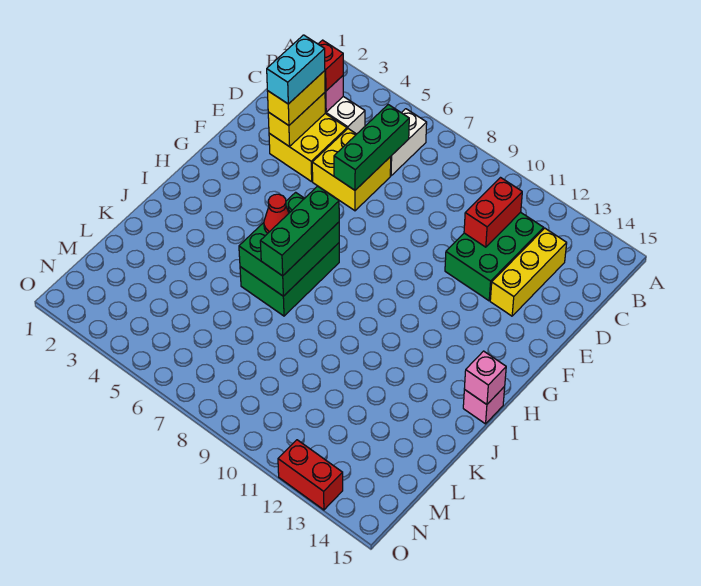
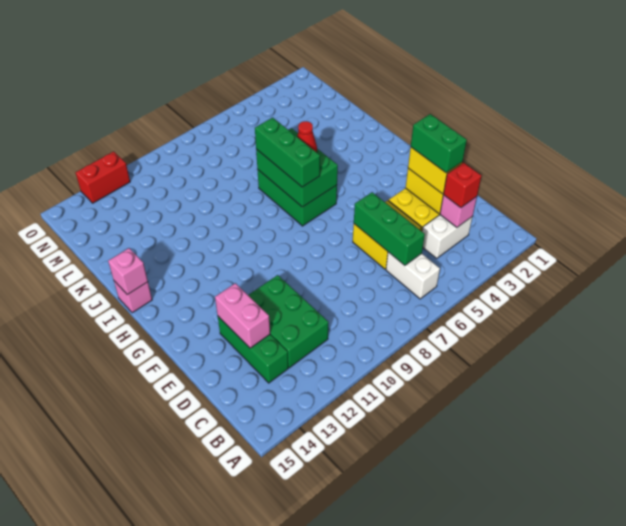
red 1x2 brick [464,178,522,247] -> none
yellow 1x3 brick [490,228,567,316] -> green 1x3 brick [218,316,288,383]
cyan 1x2 brick [267,35,325,104] -> green 1x2 brick [411,114,467,173]
none -> pink 1x2 brick [215,283,270,348]

